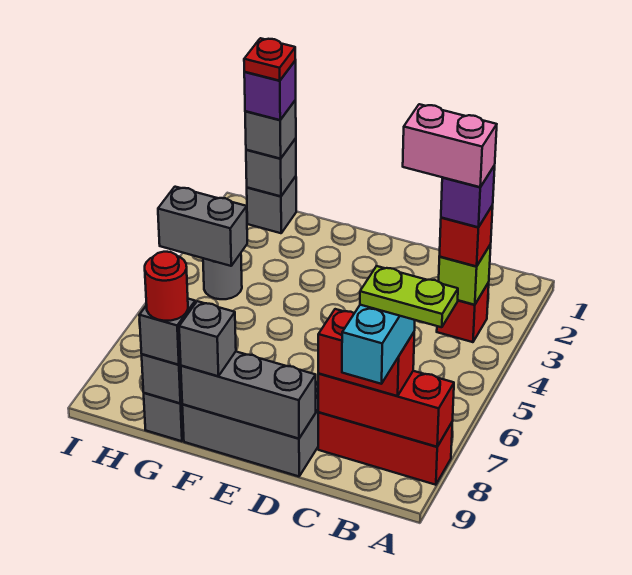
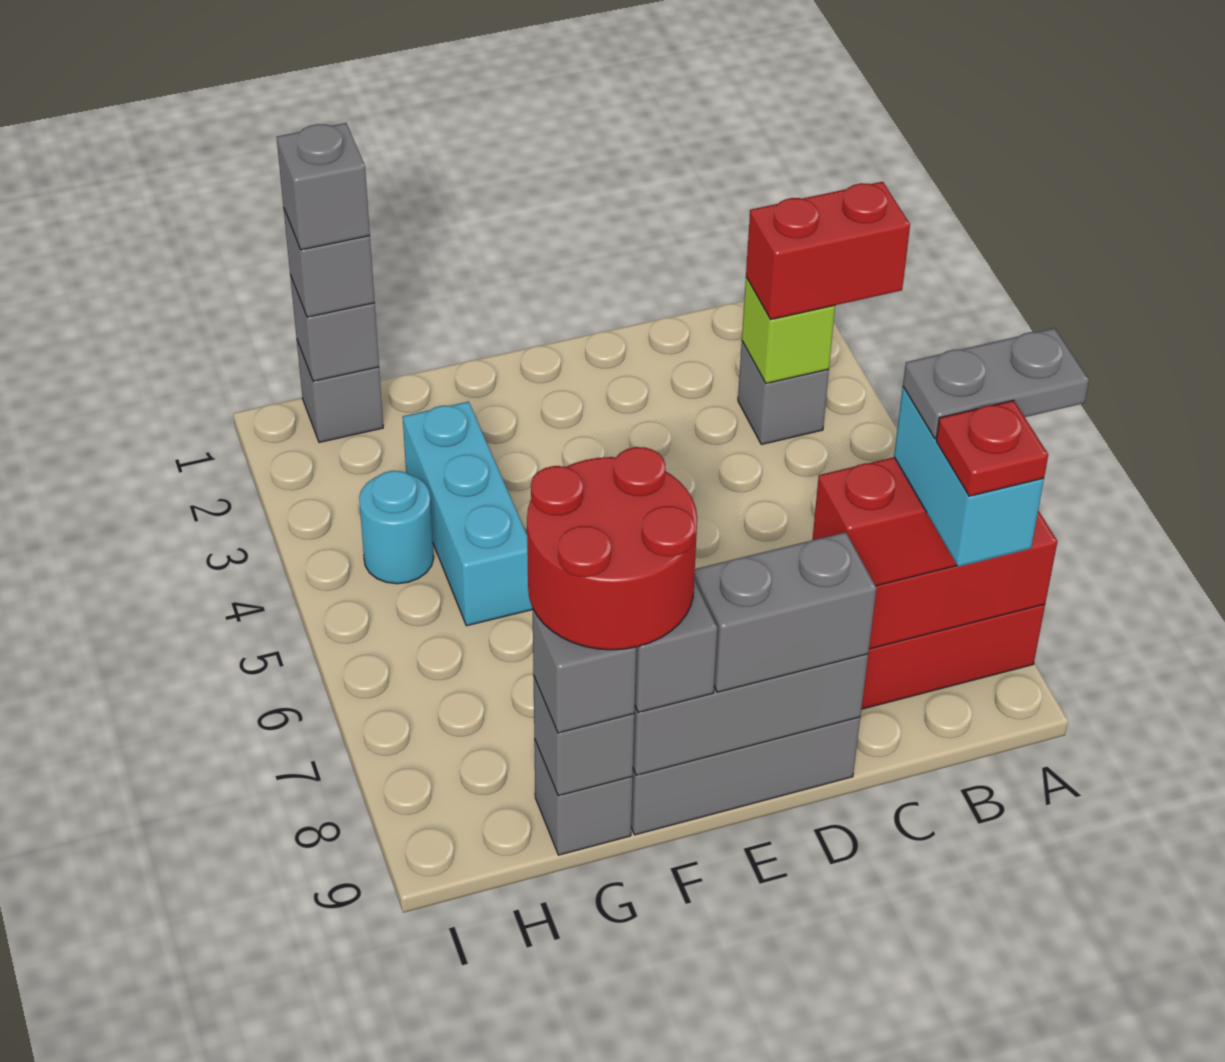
lime 1x2 plate [360,266,458,327] -> grey 1x2 plate [903,328,1089,438]
red 1x1 brick [437,283,489,342] -> grey 1x1 brick [738,341,829,444]
red 1x1 brick [439,205,493,266] -> red 1x2 brick [746,182,910,319]
purple 1x1 brick [441,165,495,227] -> none
pink 1x2 brick [403,104,497,187] -> none
none -> cyan 1x3 brick [403,402,533,626]
red 1x1 round brick [145,252,188,321] -> red 2x2 round brick [527,447,697,650]
purple 1x1 brick [244,61,296,120] -> grey 1x1 brick [277,123,370,250]
red 1x1 plate [244,38,296,81] -> red 1x1 plate moved to [936,400,1048,496]
grey 1x1 round brick [203,253,242,299] -> cyan 1x1 round brick [359,471,434,584]
grey 1x2 brick [158,187,247,266] -> grey 1x2 brick moved to [694,532,876,692]

